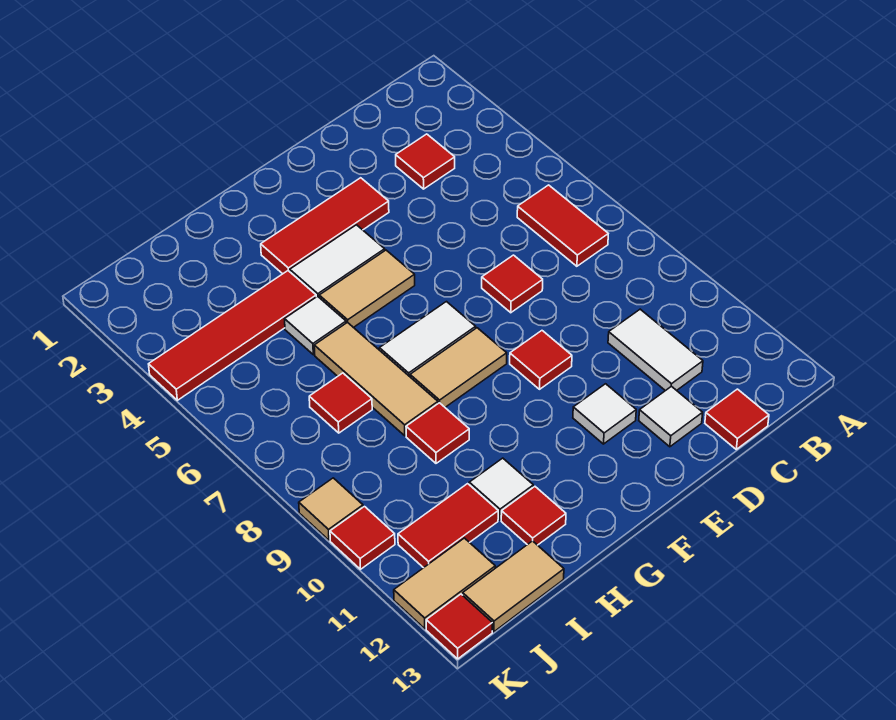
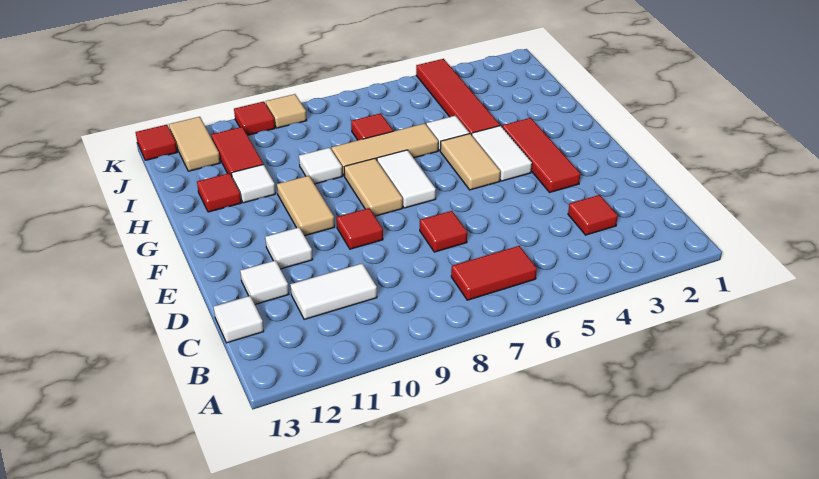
red 1x1 tile [705,389,769,449] -> white 1x1 tile [214,296,264,343]
red 1x1 tile [406,403,469,463] -> white 1x1 tile [299,148,342,184]
tan 1x2 tile [463,541,564,632] -> tan 1x2 tile moved to [277,176,335,236]

